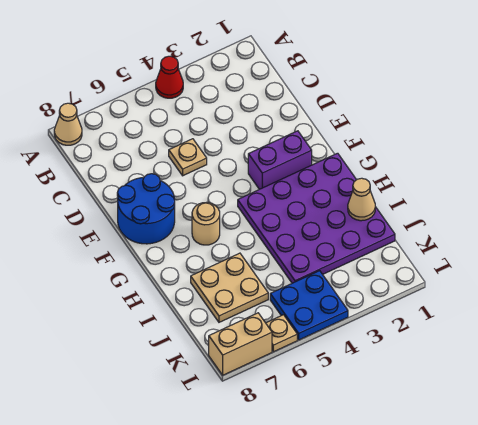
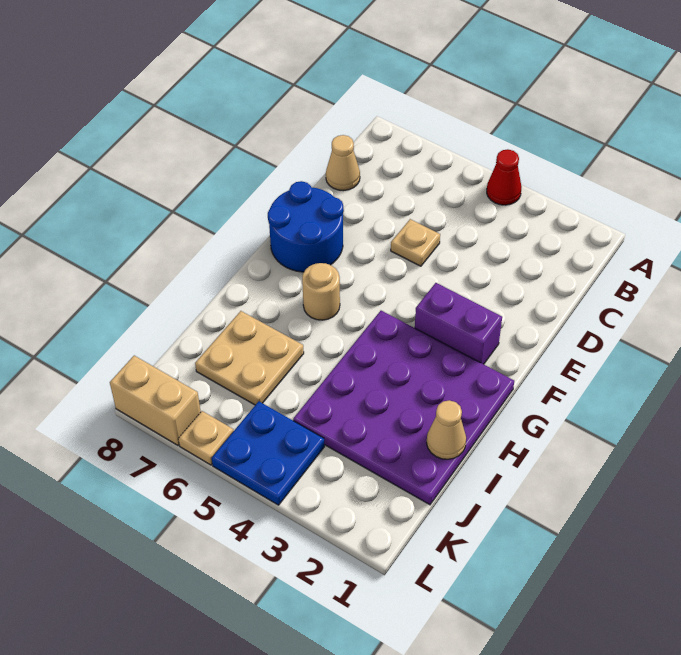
tan 1x1 cone [54,103,82,145] -> tan 1x1 cone moved to [326,135,360,191]

